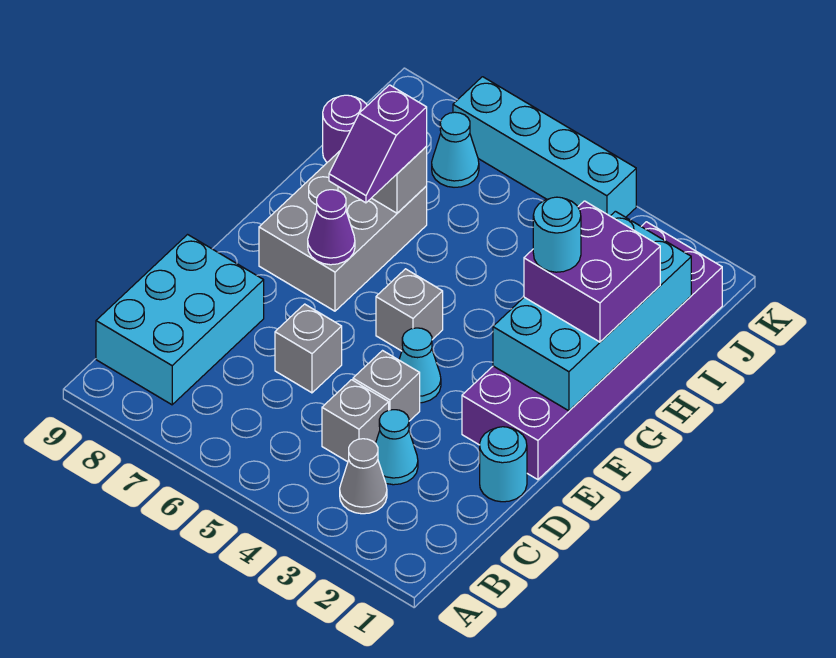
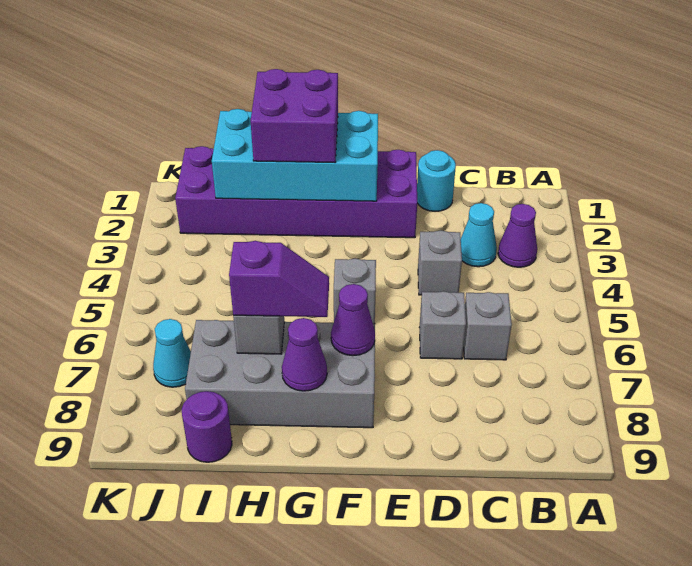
grey 1x1 cone [340,439,387,514] -> purple 1x1 cone [498,204,537,267]
cyan 2x3 brick [96,235,264,405] -> none
grey 1x1 brick [322,380,389,462] -> grey 1x1 brick moved to [464,292,512,360]
cyan 1x1 cone [399,328,441,403] -> none
grey 2x3 brick [259,151,427,311] -> grey 2x4 brick [185,320,375,428]
cyan 1x1 round brick [533,197,581,272] -> none
none -> purple 1x1 cone [282,318,327,391]
cyan 1x4 brick [453,77,636,217] -> none

